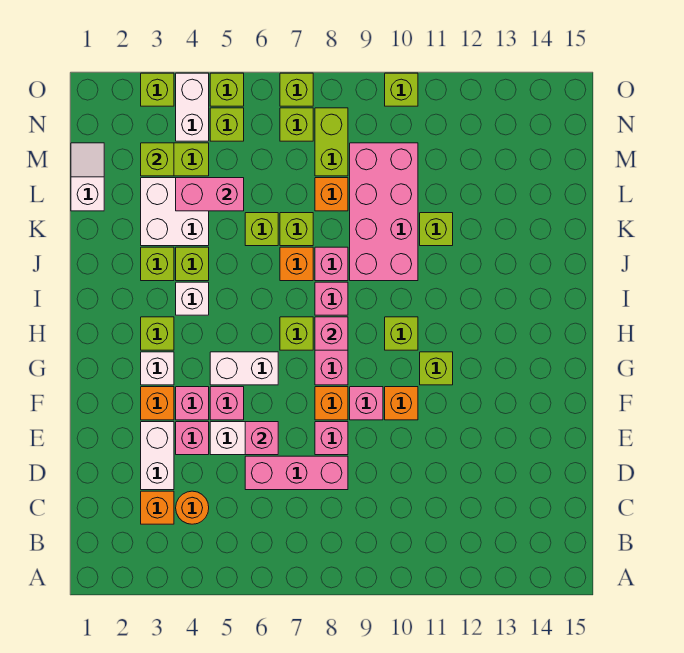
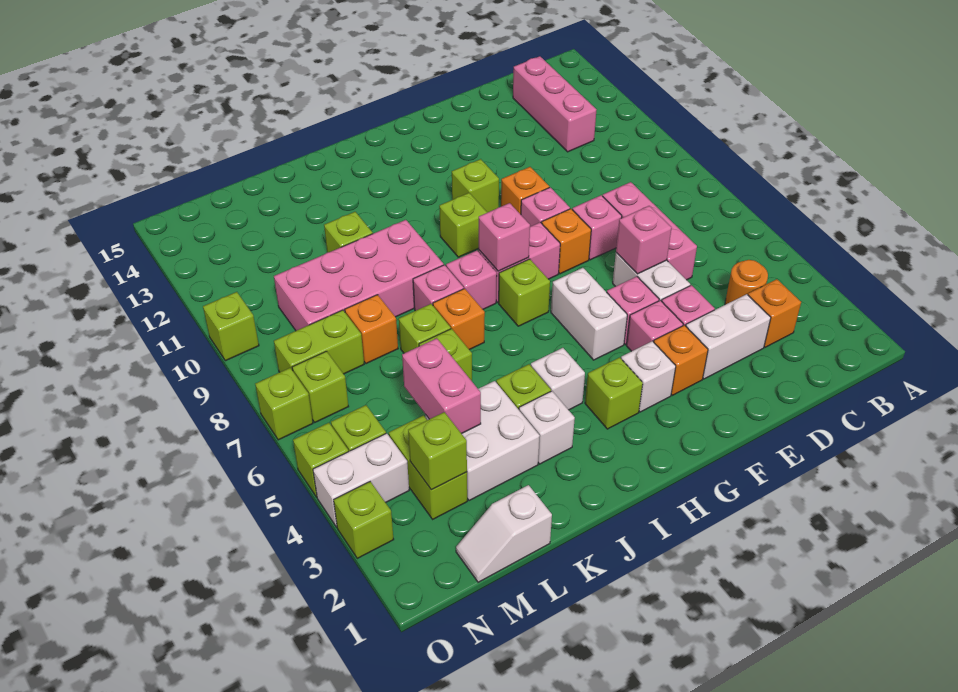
none -> pink 1x3 brick [513,56,597,152]
lime 1x1 brick [141,247,174,281] -> white 1x1 brick [519,391,575,464]

